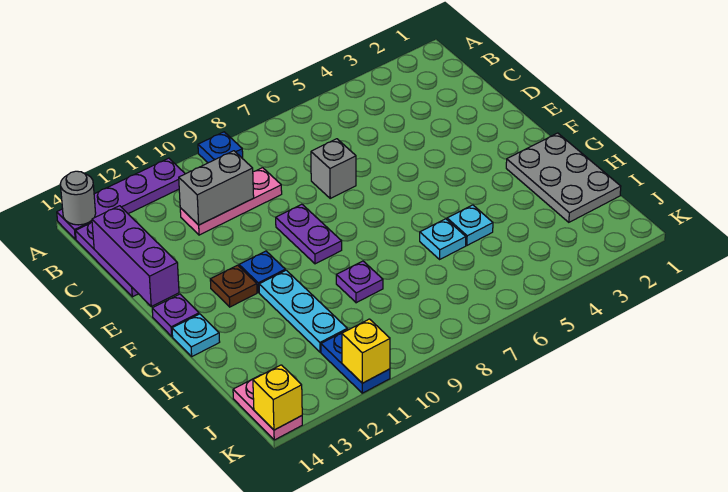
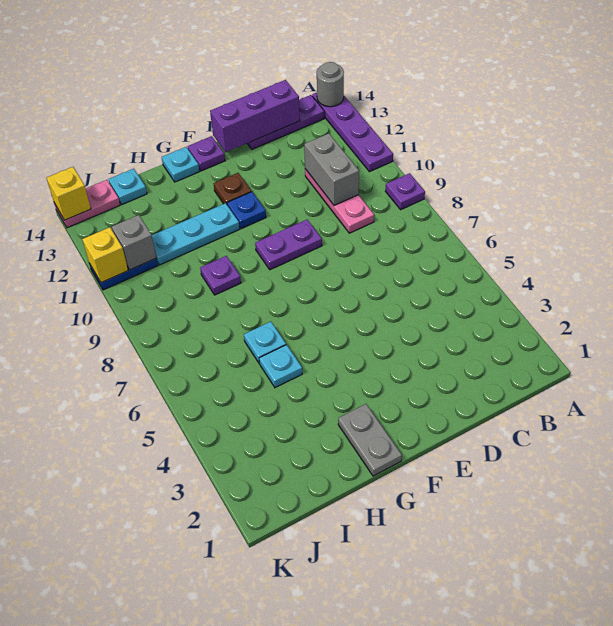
blue 1x1 plate [198,132,243,163] -> purple 1x1 plate [385,173,425,210]
grey 1x1 brick [311,139,356,198] -> grey 1x1 brick moved to [112,215,156,270]
grey 2x3 plate [506,133,621,222] -> grey 1x2 plate [338,404,402,476]
none -> cyan 1x1 plate [109,169,147,204]

